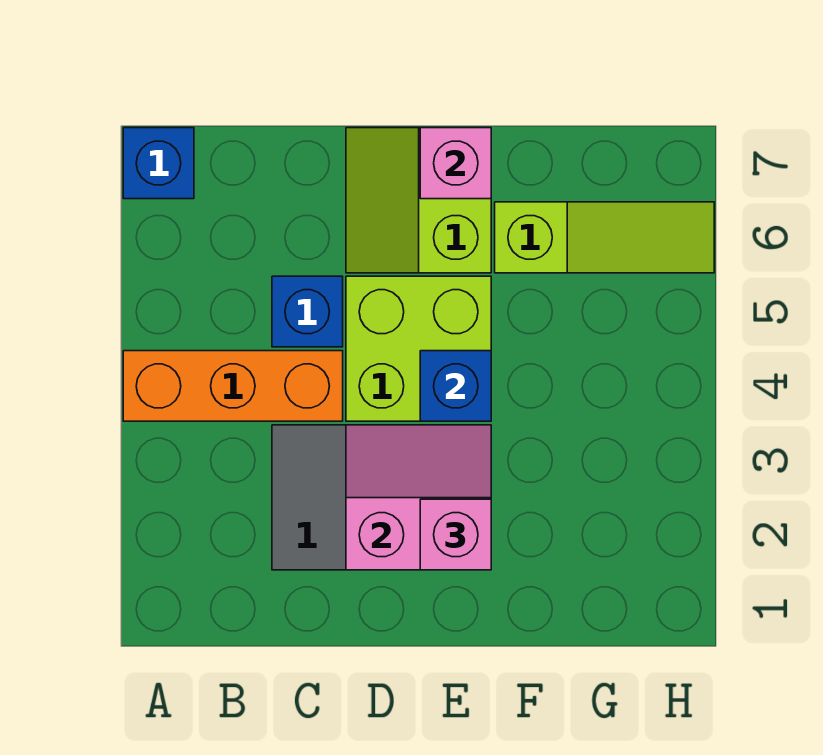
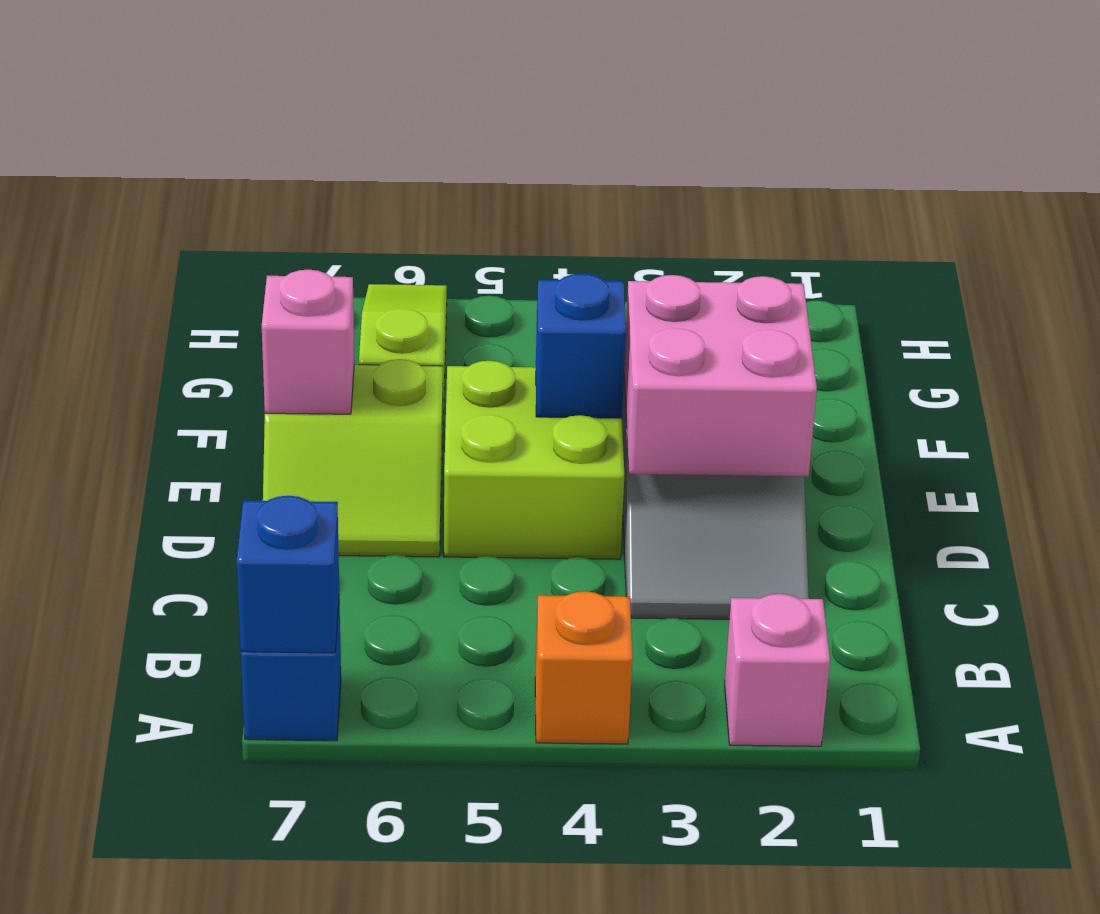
orange 1x3 brick [123,351,343,421] -> orange 1x1 brick [535,591,633,744]
blue 1x1 brick [272,276,343,347] -> blue 1x1 brick moved to [237,496,339,653]
pink 2x2 slope [346,425,491,570] -> pink 2x2 brick [624,275,817,476]
pink 1x1 brick [420,499,491,570] -> pink 1x1 brick moved to [725,594,830,746]

